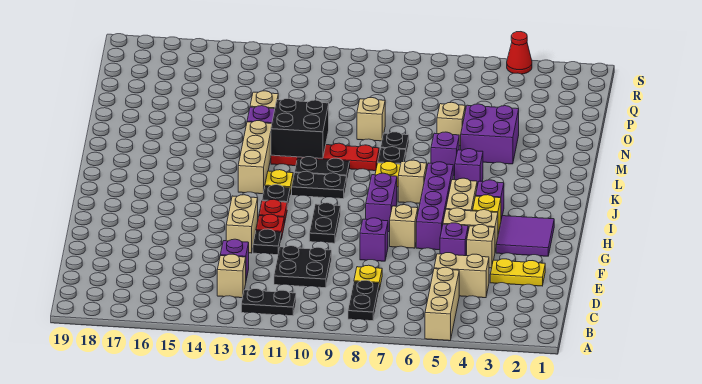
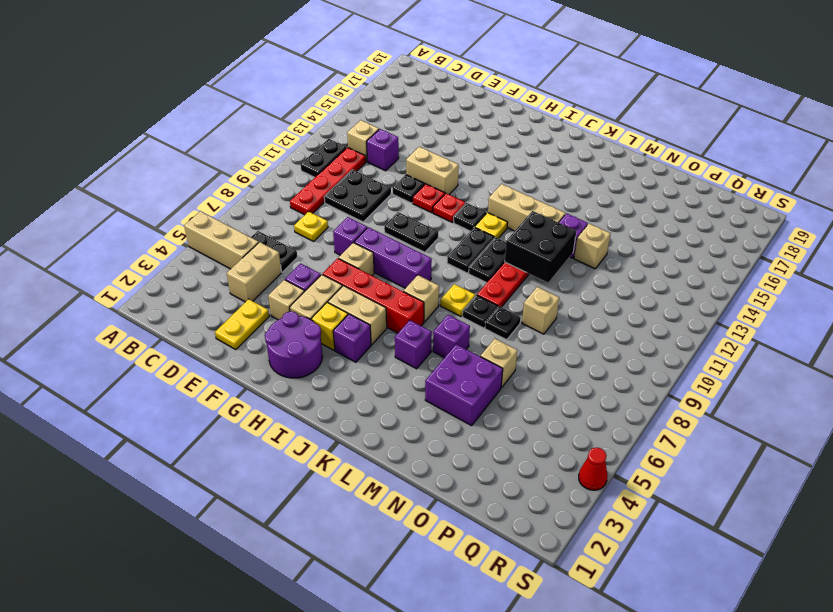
black 1x2 plate [348,280,379,321] -> black 1x2 plate moved to [251,231,297,272]
none -> red 1x4 plate [290,147,366,215]
purple 2x2 tile [496,216,554,256] -> purple 2x2 round brick [265,311,322,378]
purple 1x4 brick [416,162,453,250] -> red 1x4 brick [323,258,424,333]
purple 1x2 brick [366,173,397,232] -> purple 1x3 brick [354,227,432,288]

